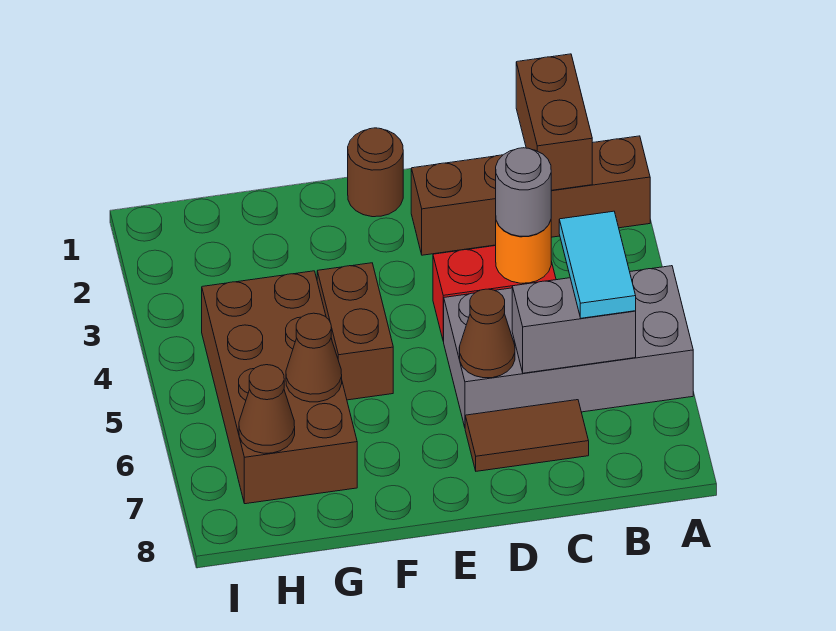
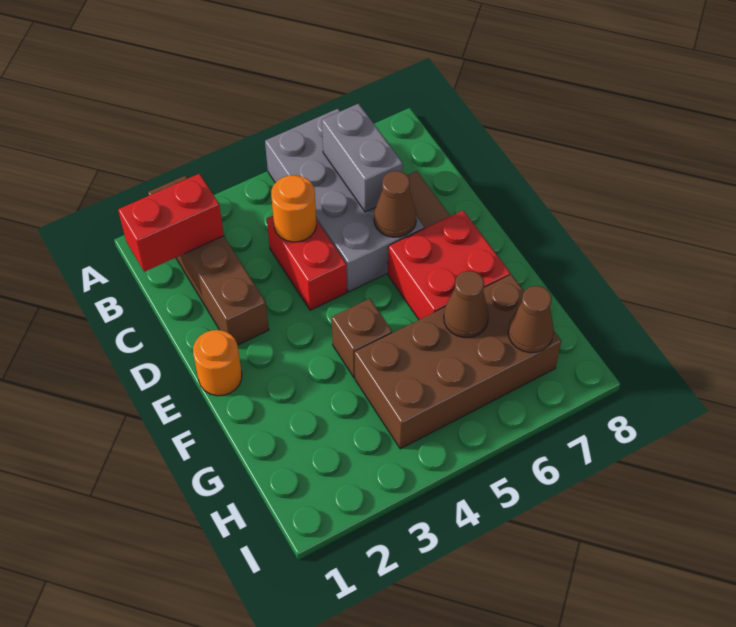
brown 1x2 brick [516,54,592,190] -> red 1x2 brick [118,174,224,272]
cyan 1x2 tile [559,211,636,318] -> none
grey 1x1 round brick [496,148,551,236] -> none
brown 1x1 round brick [348,128,403,217] -> orange 1x1 round brick [193,330,242,396]
none -> red 2x2 brick [388,211,510,320]
brown 1x2 brick [317,263,393,400] -> brown 1x1 brick [332,299,392,377]

